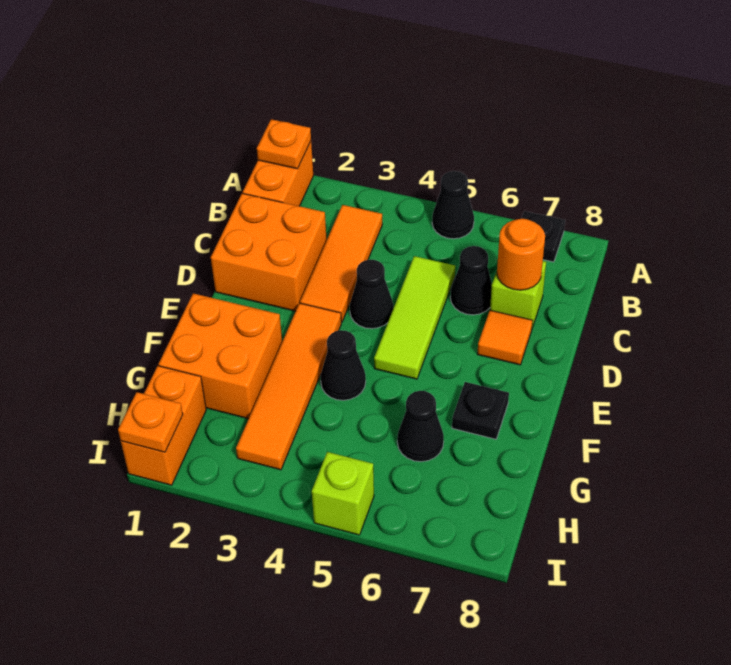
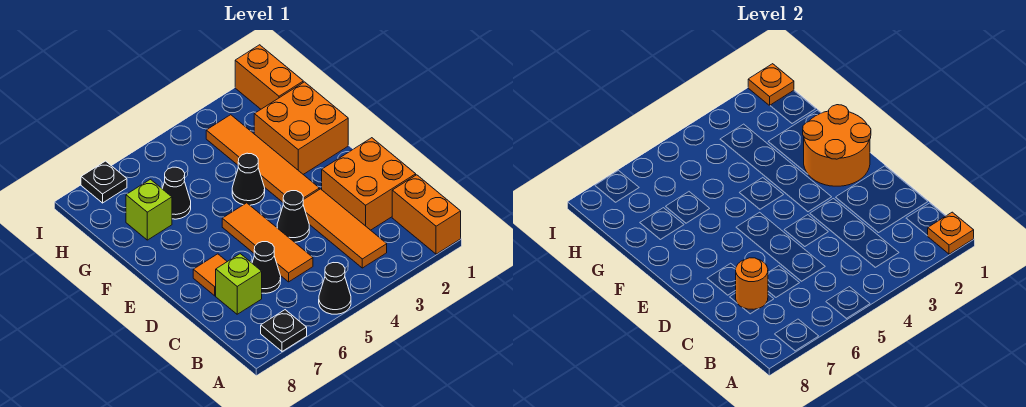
lime 1x3 tile [374,256,455,379] -> orange 1x3 tile [222,203,313,282]
none -> orange 2x2 round brick [803,105,871,186]
black 1x1 plate [452,382,509,439] -> black 1x1 plate moved to [81,161,127,203]
lime 1x1 brick [311,452,374,535] -> lime 1x1 brick moved to [126,179,172,240]

